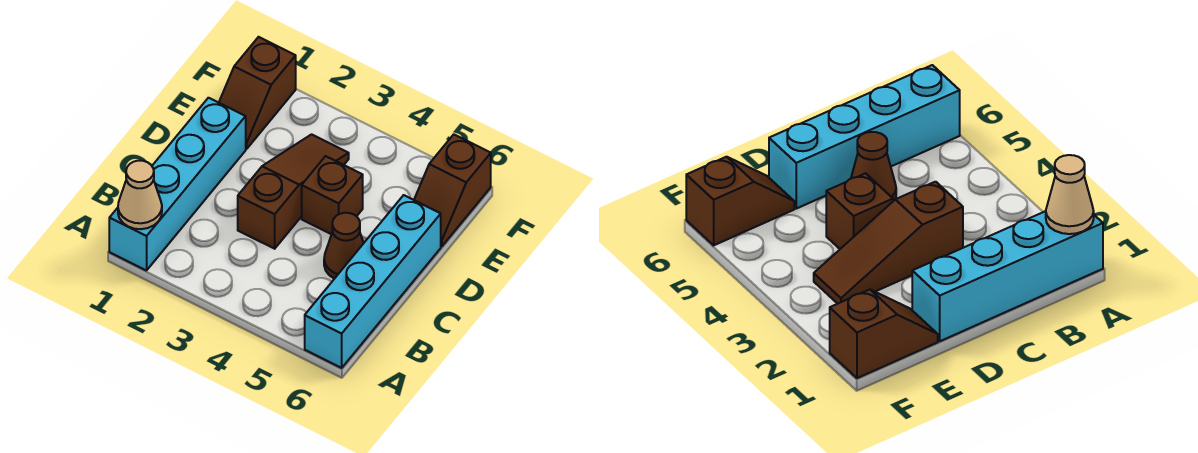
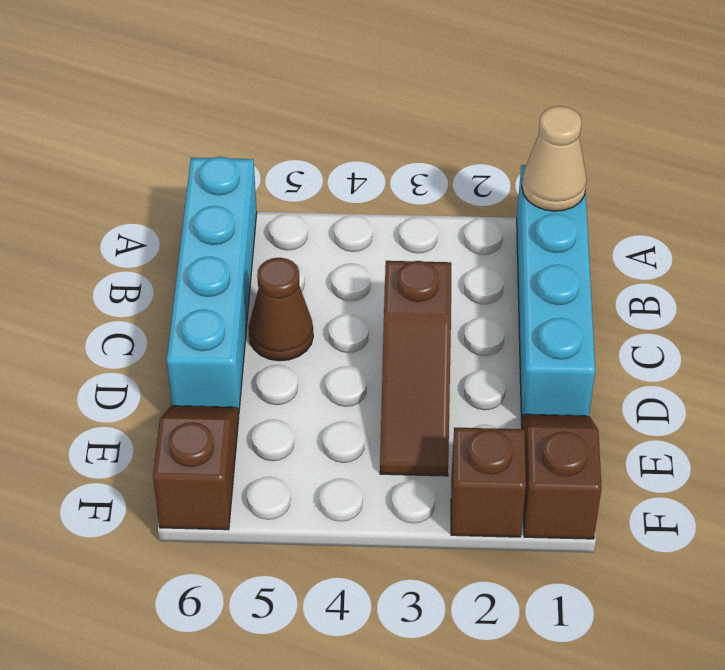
brown 1x1 brick [302,156,363,234] -> brown 1x1 brick moved to [451,428,526,537]

